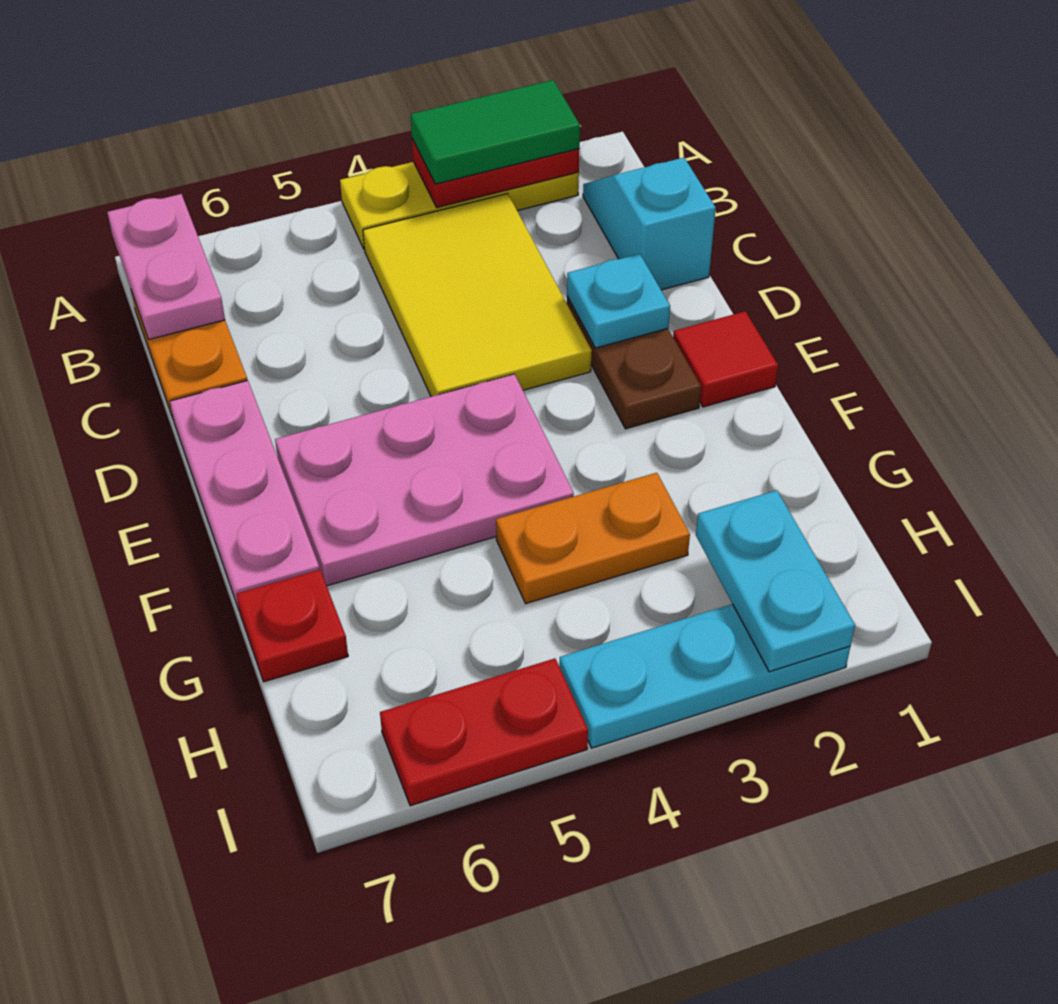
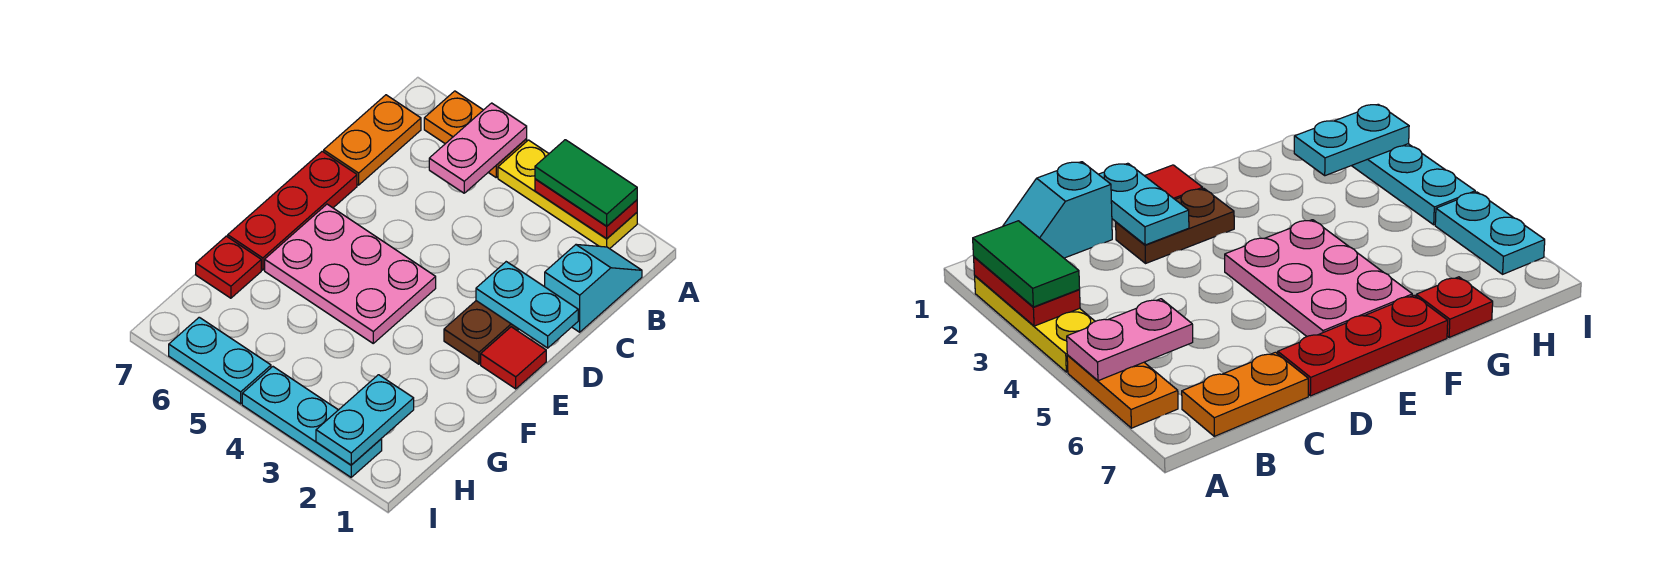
pink 1x2 plate [107,194,225,340] -> pink 1x2 plate moved to [429,103,527,193]
yellow 2x3 tile [363,193,592,397] -> none
cyan 1x1 plate [567,254,670,348] -> cyan 1x2 plate [476,262,578,348]
pink 1x3 plate [170,380,320,609] -> red 1x3 plate [228,151,357,270]
orange 1x2 plate [496,473,690,603] -> orange 1x2 plate moved to [424,91,527,177]
red 1x2 plate [380,659,588,806] -> cyan 1x2 plate [169,317,271,404]

